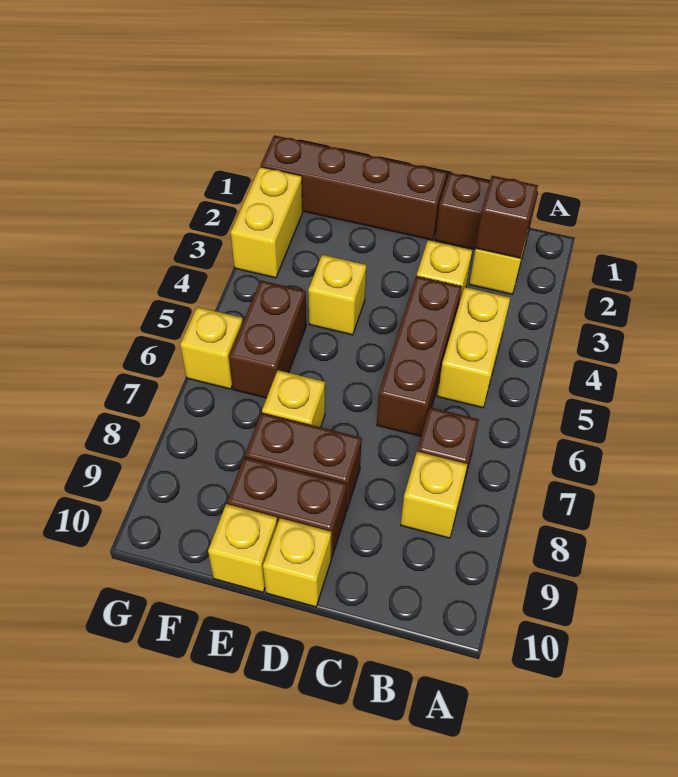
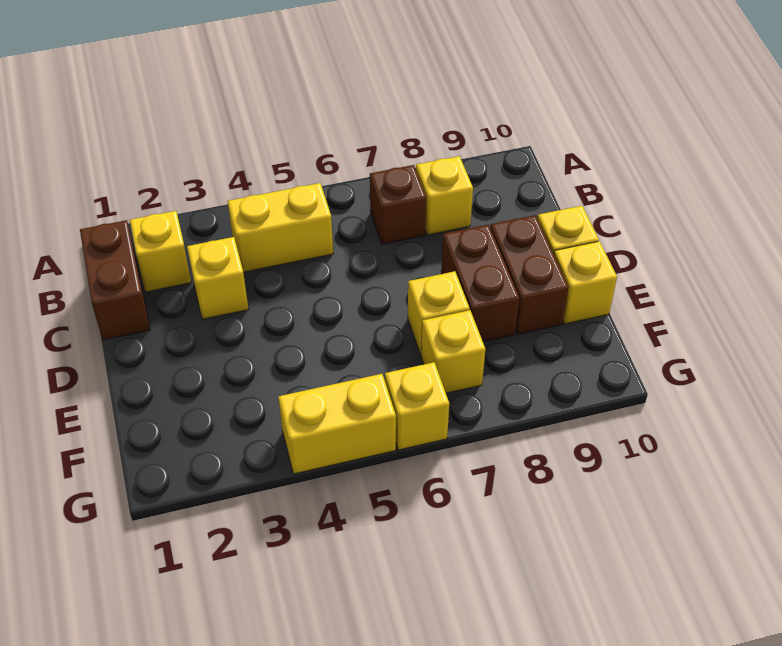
brown 1x1 brick [475,176,538,258] -> none
brown 1x3 brick [377,276,462,436] -> none
brown 1x4 brick [261,135,447,240] -> none
yellow 1x1 brick [308,255,366,335] -> yellow 1x1 brick moved to [421,310,485,393]
brown 1x2 brick [229,281,306,398] -> none
yellow 1x2 brick [231,167,303,278] -> yellow 1x2 brick moved to [278,374,396,474]

